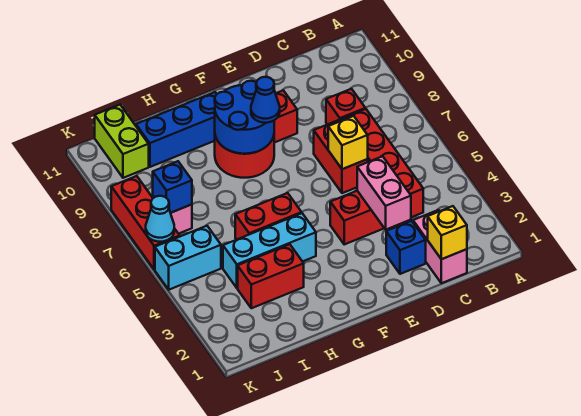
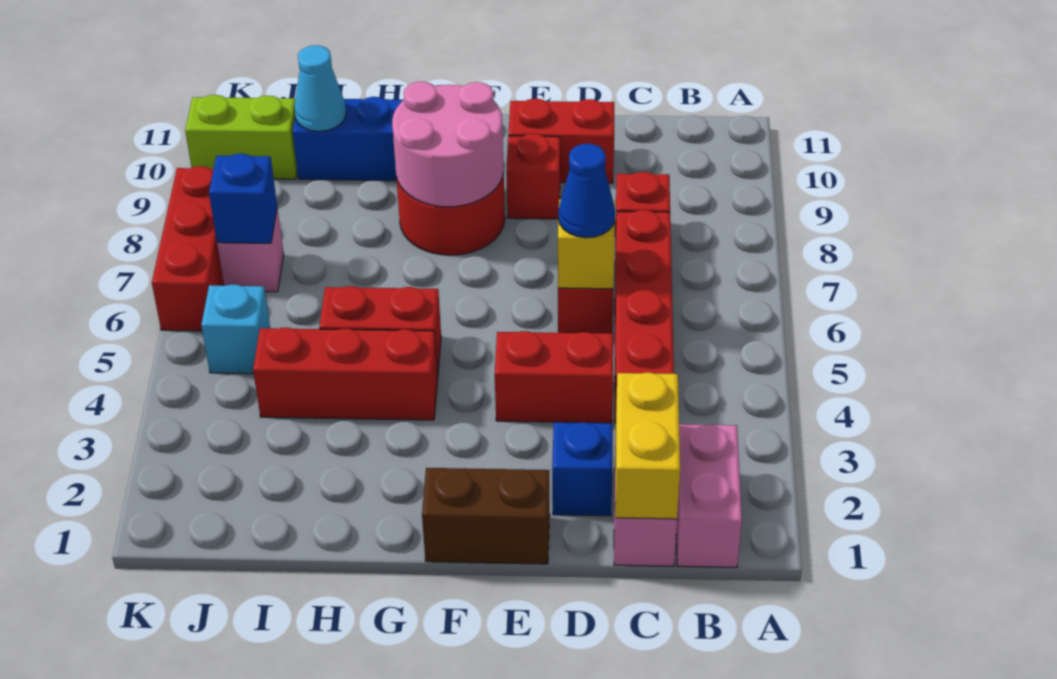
yellow 1x1 brick [428,206,467,259] -> yellow 1x2 brick [615,373,680,519]
pink 1x2 brick [357,156,411,229] -> pink 1x2 brick moved to [676,424,742,567]
none -> brown 1x2 brick [422,468,550,564]
blue 2x2 round brick [215,81,274,154] -> pink 2x2 round brick [392,82,504,207]
blue 1x1 cone [251,77,280,123] -> blue 1x1 cone moved to [558,144,615,238]
cyan 1x3 brick [223,213,316,288] -> red 1x3 brick [253,328,438,420]
red 1x2 brick [238,244,304,308] -> red 1x2 brick moved to [508,99,614,183]
cyan 1x2 brick [155,226,221,290] -> cyan 1x1 brick [201,285,270,374]
lime 1x2 brick [95,105,149,178] -> lime 1x2 brick turned to [185,95,297,179]
cyan 1x1 cone [146,196,174,242] -> cyan 1x1 cone moved to [294,45,346,131]

